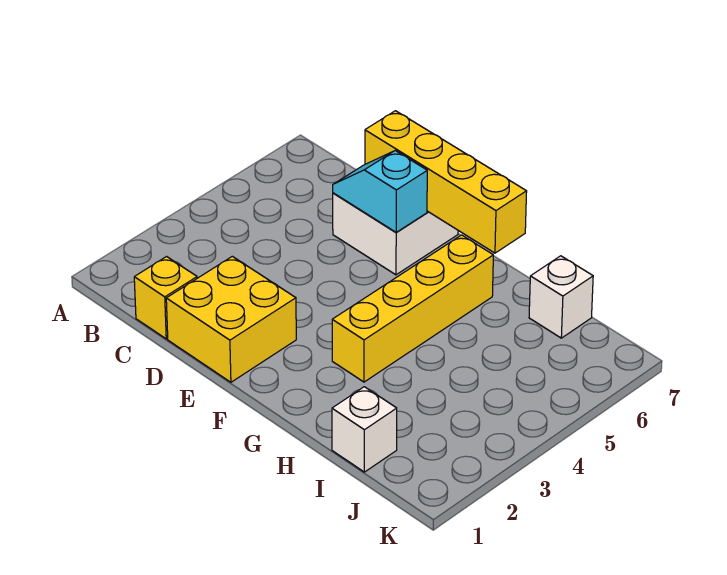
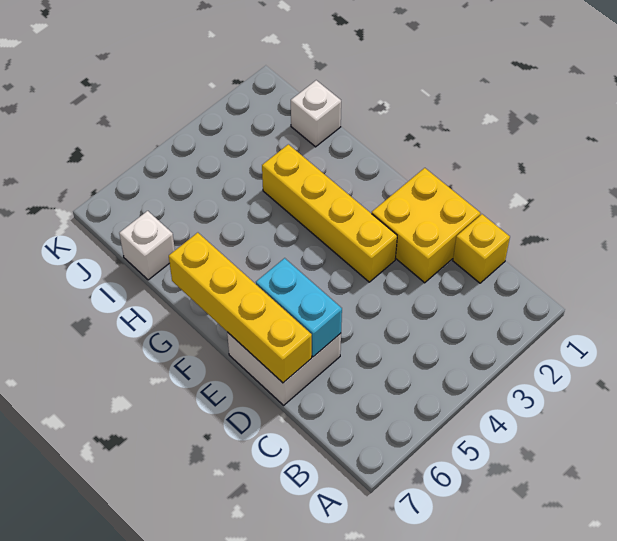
cyan 1x2 slope [333,151,427,232] -> cyan 1x2 brick [256,258,342,357]
yellow 1x4 brick [332,235,493,382] -> yellow 1x4 brick turned to [262,144,397,282]

